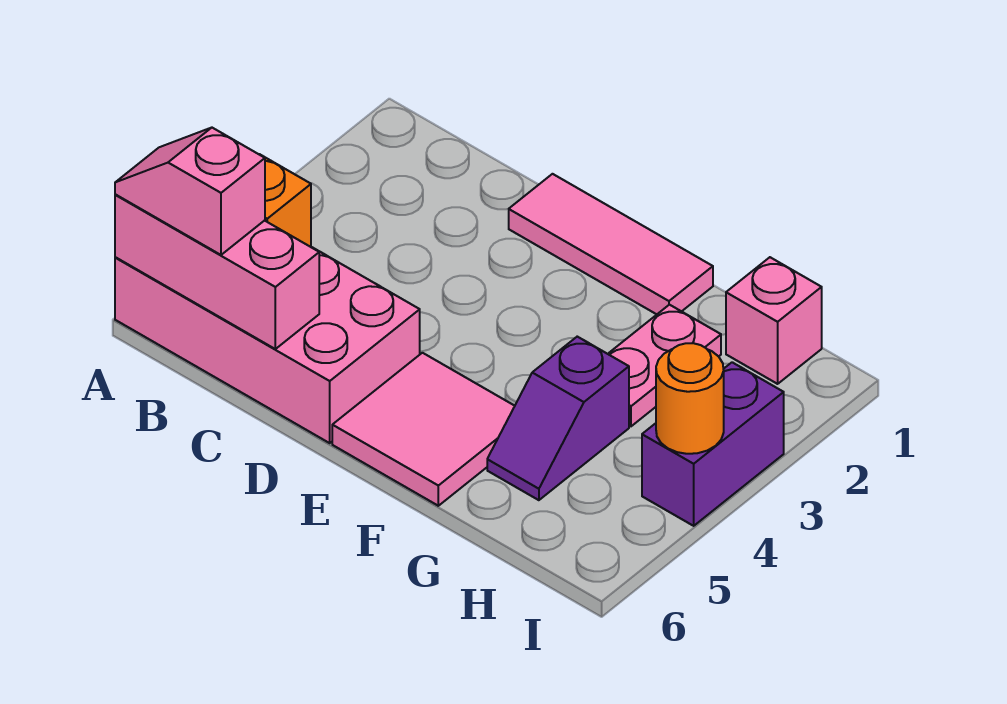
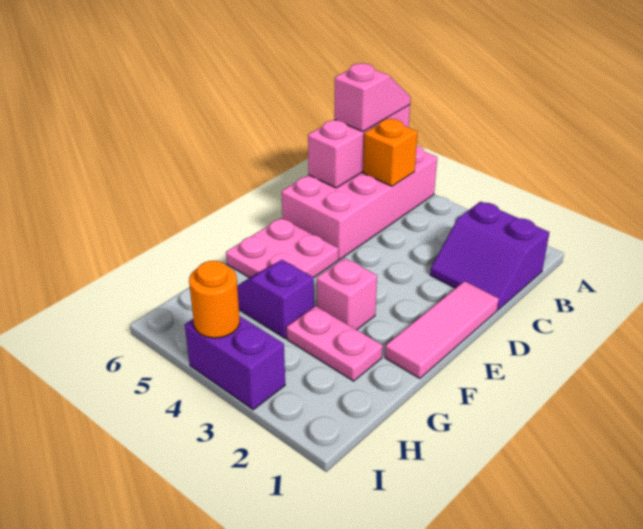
none -> purple 2x2 slope [430,201,550,310]
pink 2x2 tile [332,353,515,506] -> pink 2x2 plate [226,218,339,278]
pink 1x1 brick [726,257,822,384] -> pink 1x1 brick moved to [317,258,377,330]

